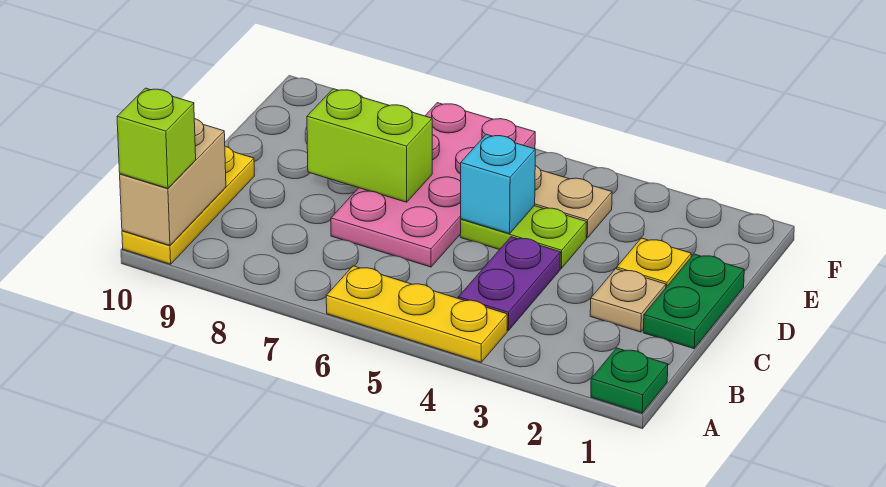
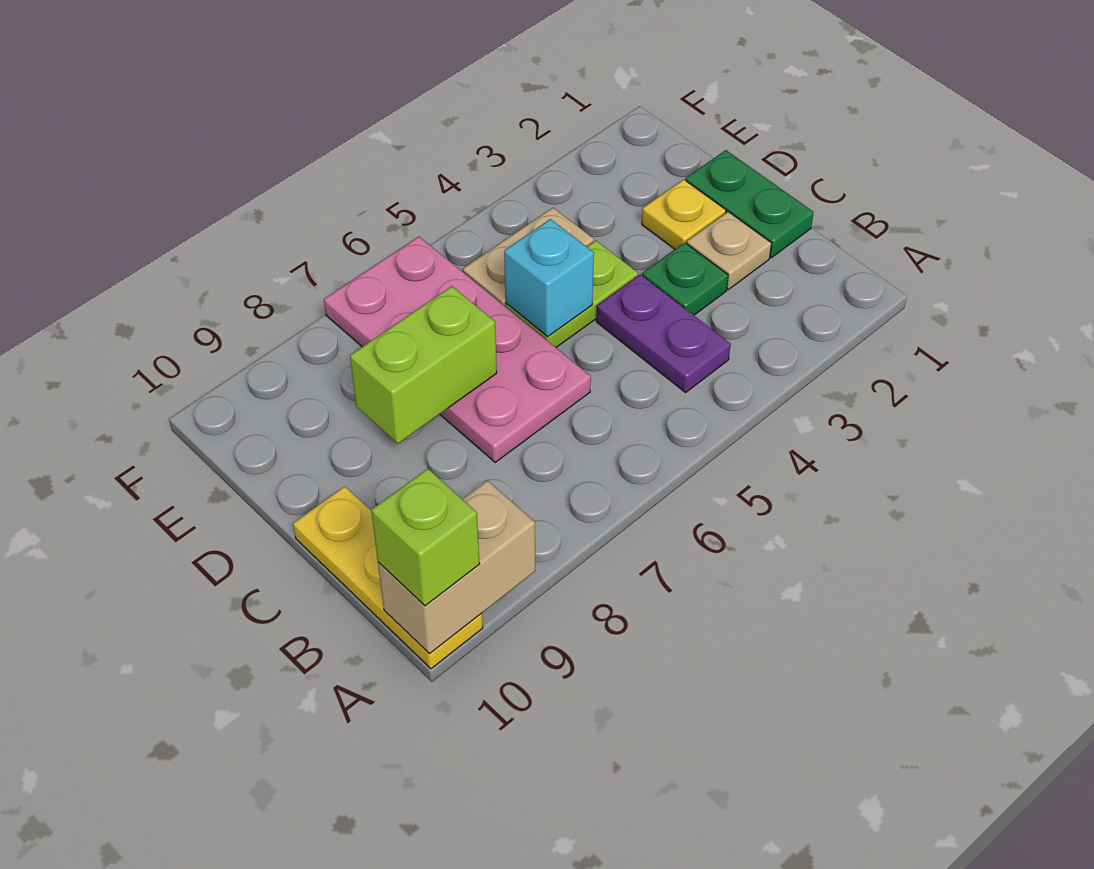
green 1x1 plate [591,348,668,413] -> green 1x1 plate moved to [642,243,728,315]
yellow 1x3 plate [326,266,507,362] -> none
tan 1x2 brick [120,119,226,245] -> tan 1x2 brick turned to [378,481,535,654]

